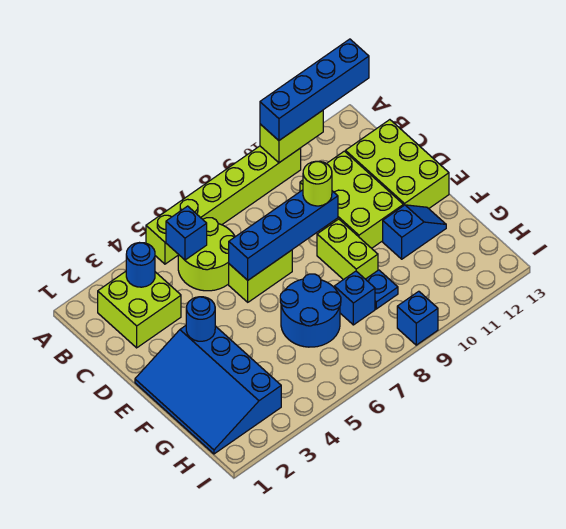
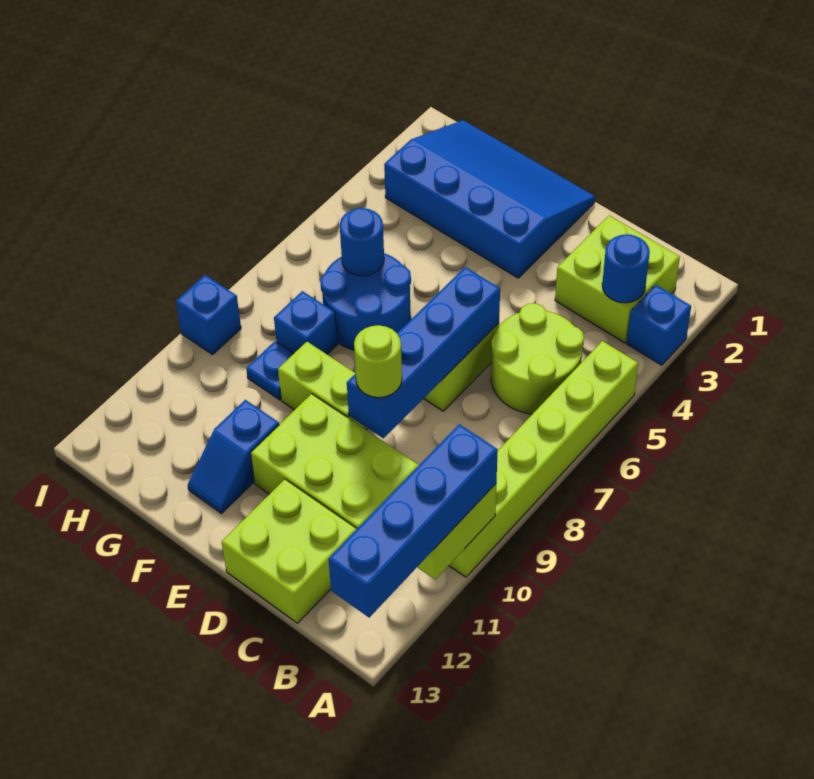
blue 1x1 brick [166,206,207,260] -> blue 1x1 brick moved to [627,285,691,365]
lime 2x3 brick [345,120,449,208] -> lime 2x2 brick [222,479,357,623]
blue 1x1 round brick [186,297,215,341] -> blue 1x1 round brick moved to [340,208,384,276]

